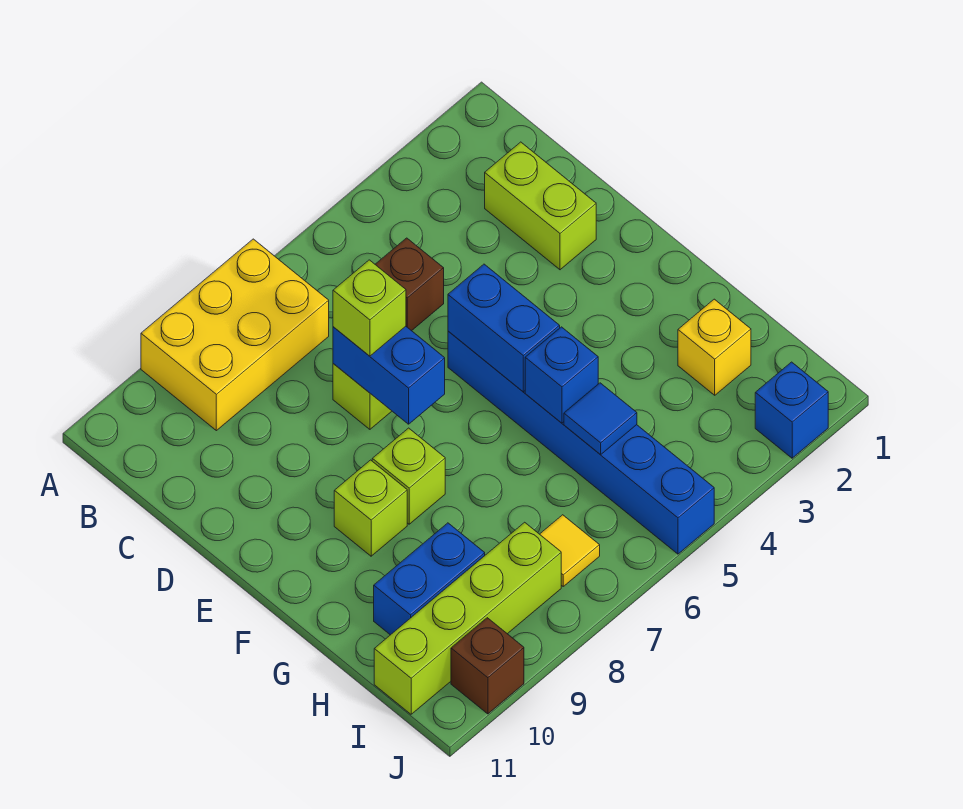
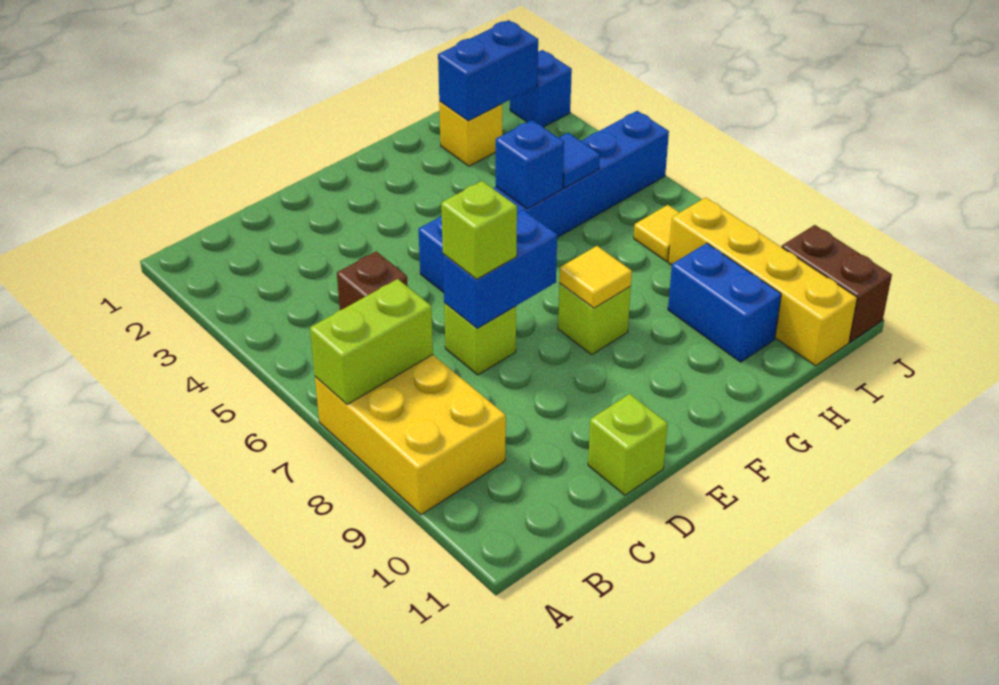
lime 1x2 brick [485,142,596,270] -> lime 1x2 brick moved to [310,279,433,404]
blue 1x2 brick [448,264,560,392] -> blue 1x2 brick moved to [438,20,538,121]
none -> yellow 1x1 tile [559,246,632,308]
lime 1x1 brick [334,460,407,556] -> lime 1x1 brick moved to [588,394,668,495]
lime 1x4 brick [374,522,561,714] -> yellow 1x4 brick [668,198,857,366]
brown 1x1 brick [451,618,524,714] -> brown 1x2 brick [782,225,892,342]

